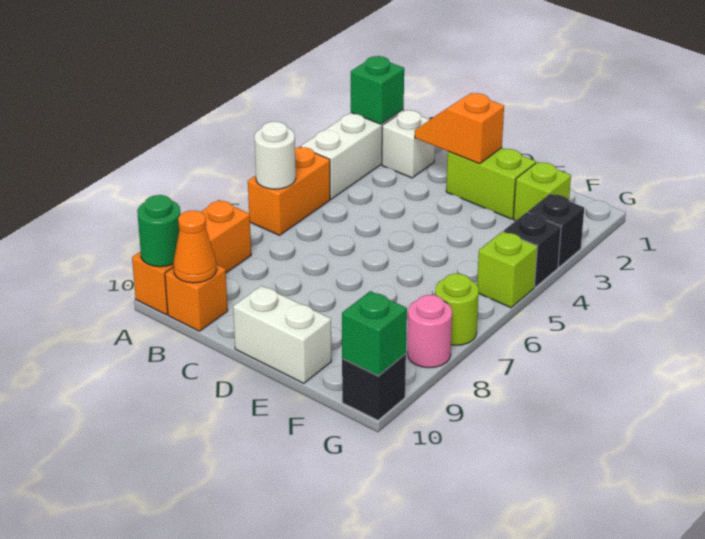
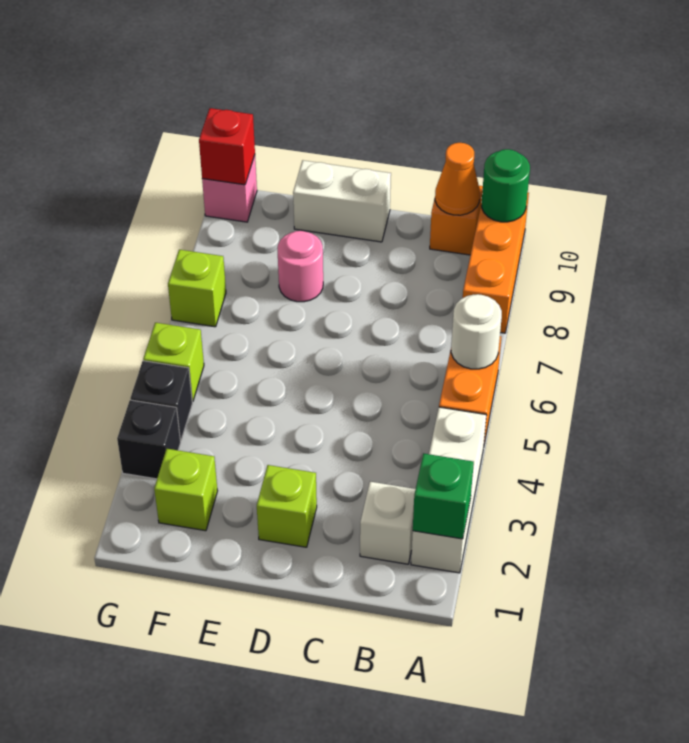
orange 1x2 slope [415,93,504,164] -> none
lime 1x2 brick [446,148,536,219] -> lime 1x1 brick [257,465,317,547]
lime 1x1 round brick [435,274,479,345] -> lime 1x1 brick [168,250,226,327]
pink 1x1 round brick [407,295,452,368] -> pink 1x1 round brick moved to [278,231,323,302]
black 1x1 brick [342,354,406,420] -> pink 1x1 brick [202,155,257,222]
green 1x1 brick [342,291,407,376] -> red 1x1 brick [199,108,255,185]

